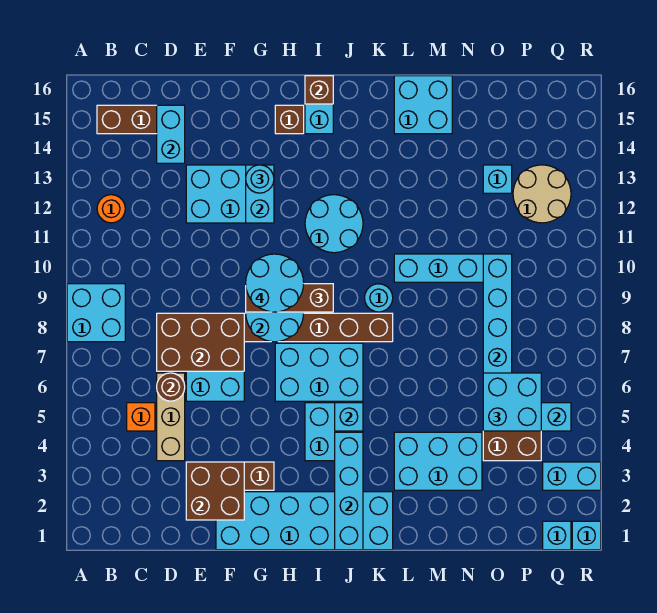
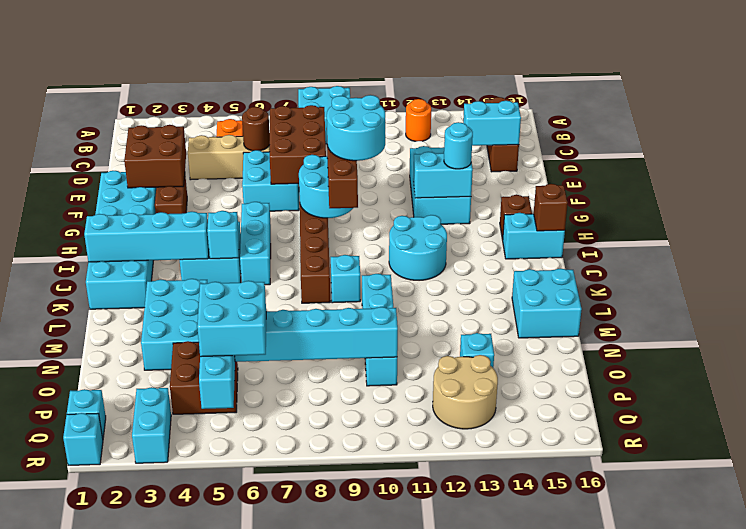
cyan 2x3 brick [275,343,363,401] -> cyan 1x3 brick [240,202,271,285]
cyan 1x1 round brick [365,284,393,312] -> cyan 1x1 brick [331,255,360,303]

